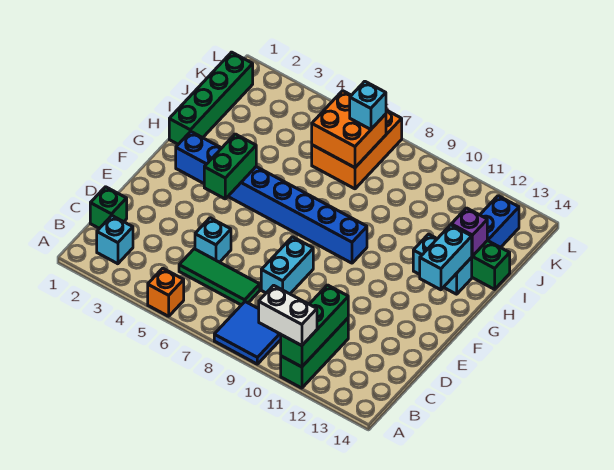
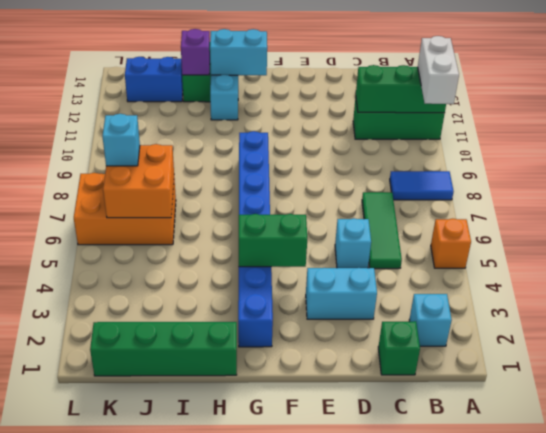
blue 2x2 tile [214,302,281,364] -> blue 1x2 tile [390,171,454,200]
cyan 1x2 brick [261,237,313,294] -> cyan 1x2 brick moved to [306,268,377,319]

